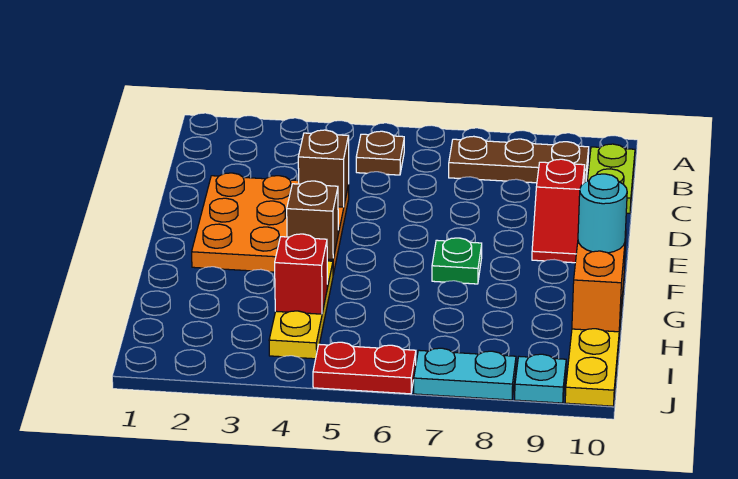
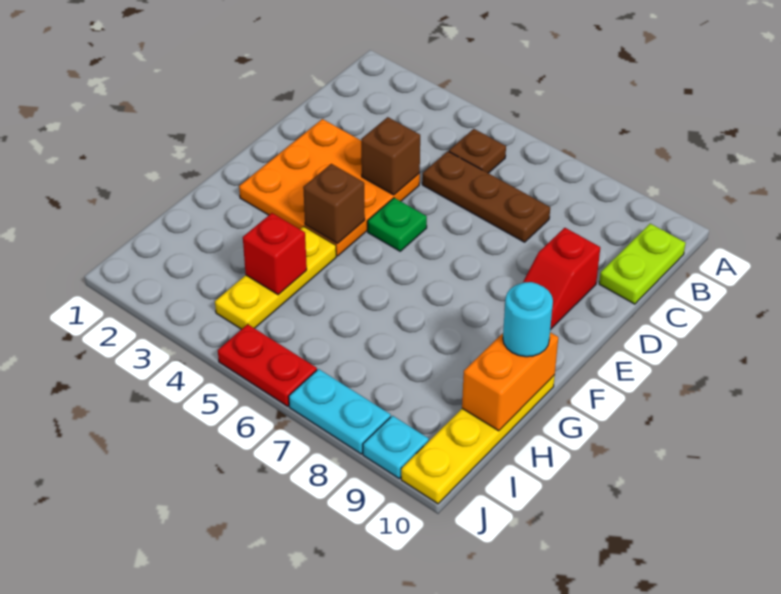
brown 1x3 plate [449,136,589,183] -> brown 1x3 plate moved to [422,151,550,242]
green 1x1 plate [432,238,482,284] -> green 1x1 plate moved to [368,198,427,251]

